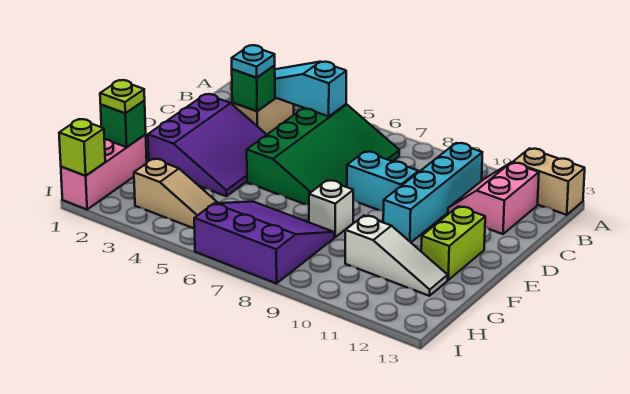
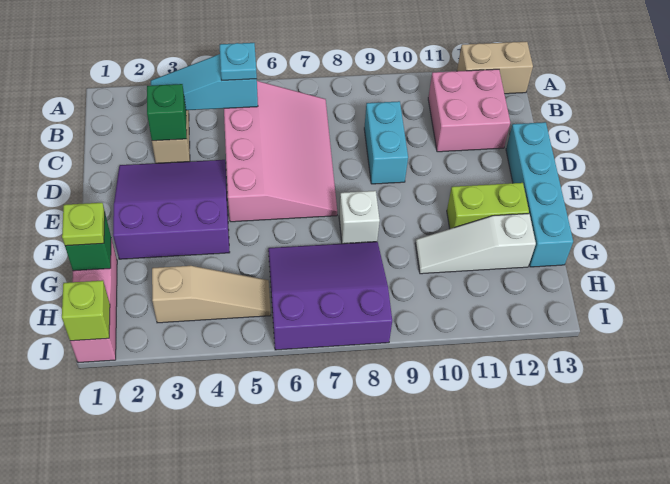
green 3x4 slope [247,104,399,205] -> pink 3x4 slope [224,81,337,222]
cyan 1x4 brick [383,143,482,242] -> cyan 1x4 brick moved to [506,122,573,267]
pink 2x2 slope [448,162,539,234] -> pink 2x2 brick [428,69,510,152]
cyan 1x1 plate [232,45,275,78] -> cyan 1x1 plate moved to [220,43,257,81]
purple 3x3 slope [148,94,267,196] -> purple 3x3 slope turned to [113,160,230,259]
cyan 1x2 brick [347,152,419,211] -> cyan 1x2 brick turned to [364,101,408,184]
lime 1x2 brick [421,206,485,280] -> lime 1x2 brick turned to [447,183,529,229]
white 1x3 slope [345,216,448,296] -> white 1x3 slope turned to [415,214,536,274]

